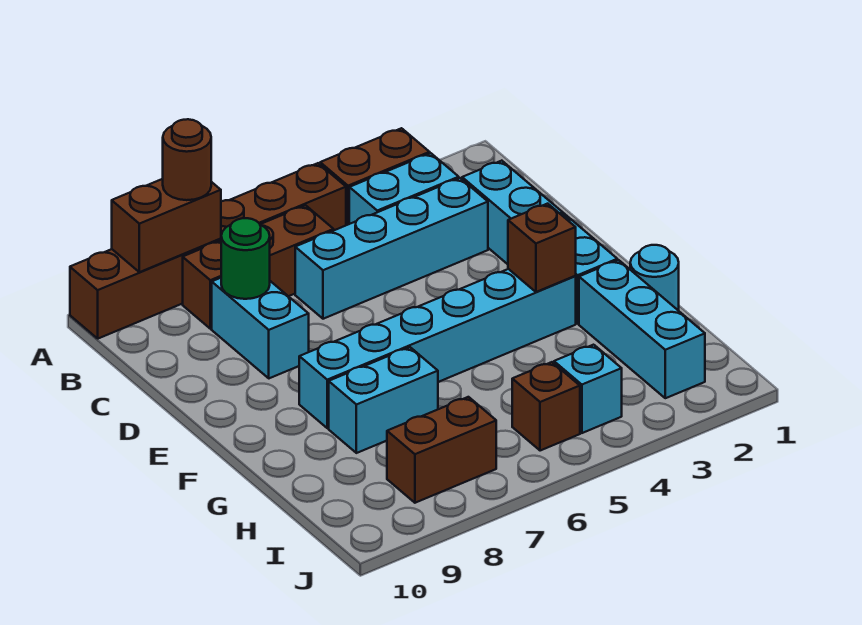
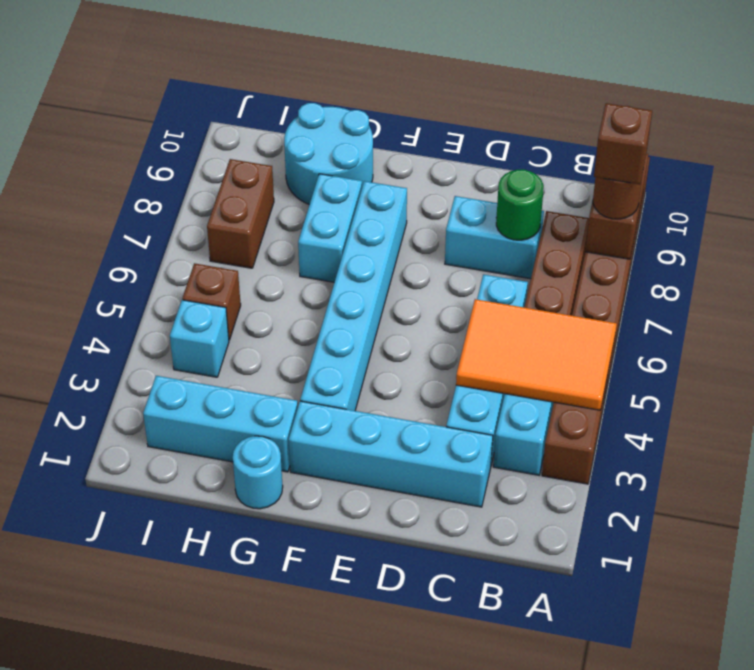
none -> orange 2x3 tile [456,299,617,410]
brown 1x1 brick [508,204,576,292] -> brown 1x1 brick moved to [594,103,652,184]
none -> cyan 2x2 round brick [284,103,373,204]

